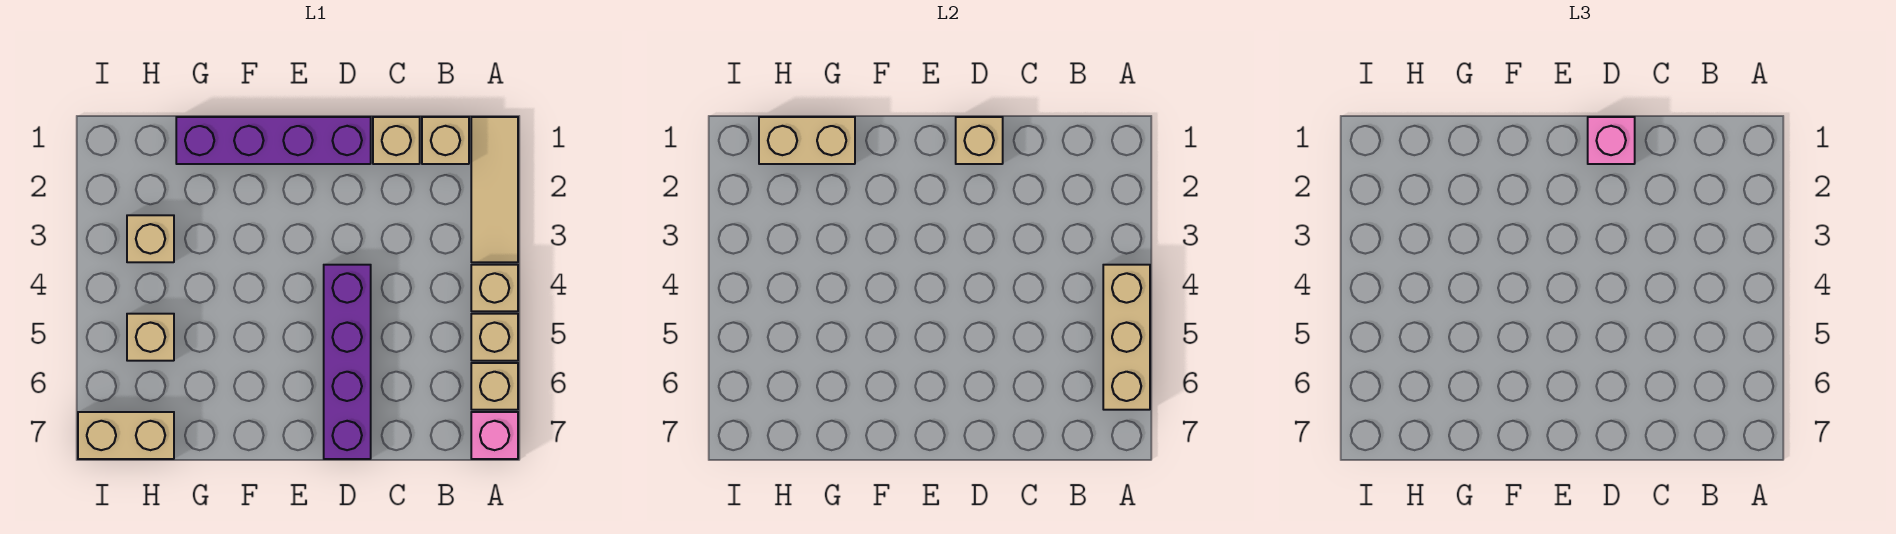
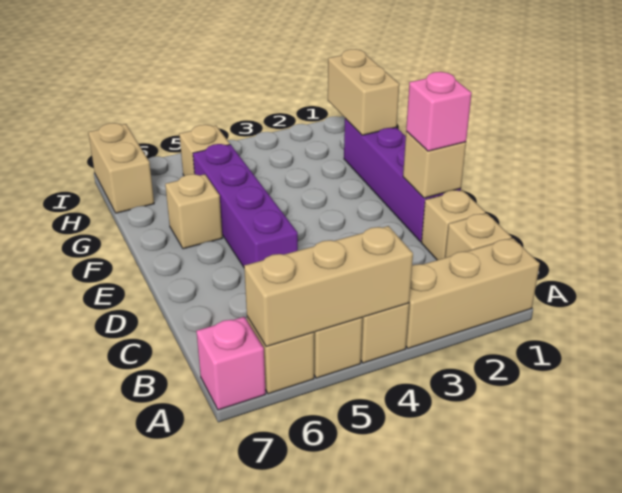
tan 1x3 tile [471,117,518,262] -> tan 1x3 brick [406,238,540,348]
purple 1x4 brick [324,265,371,459] -> purple 1x4 brick turned to [193,144,298,267]
tan 1x1 brick [127,215,174,262] -> tan 1x1 brick moved to [165,174,222,249]

